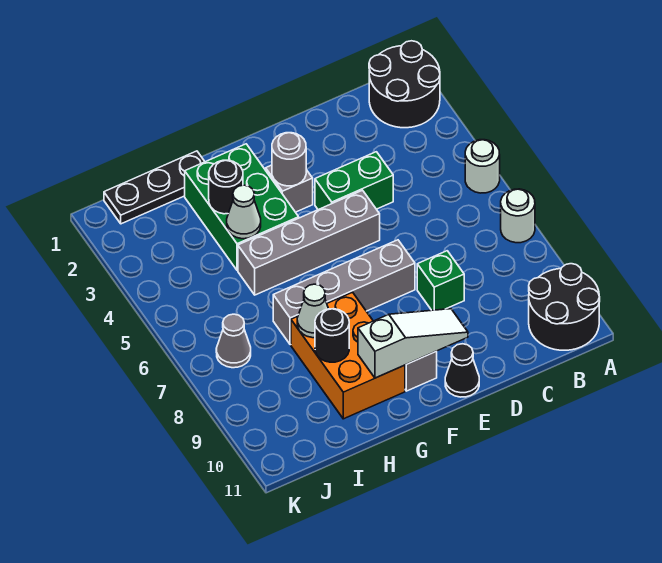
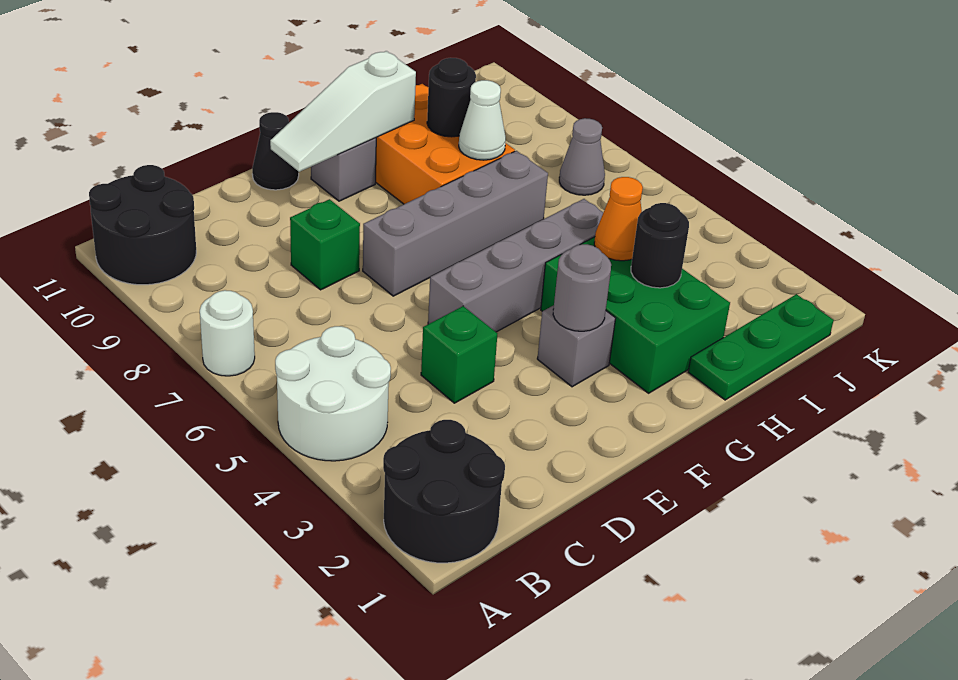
white 1x1 round brick [465,140,500,193] -> white 2x2 round brick [275,326,391,461]
green 1x2 brick [315,152,393,210] -> green 1x1 brick [421,306,497,403]
black 1x3 plate [104,151,205,224] -> green 1x3 plate [688,294,834,400]
white 1x1 cone [227,185,261,239] -> orange 1x1 cone [594,177,643,261]

